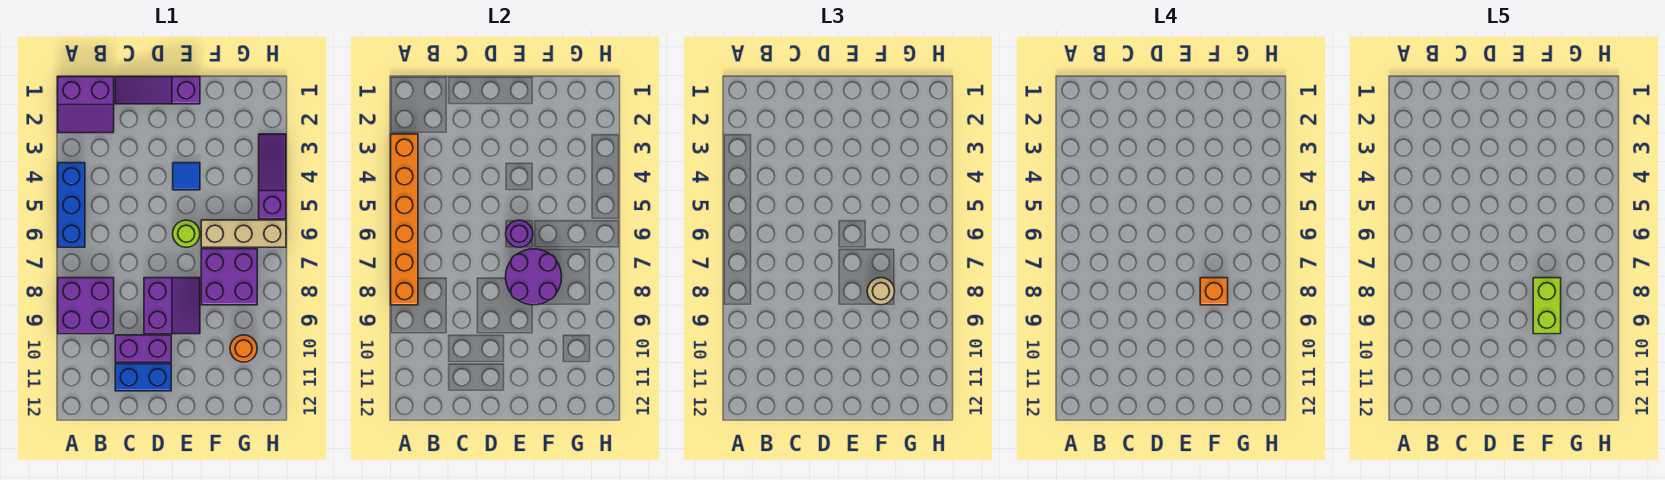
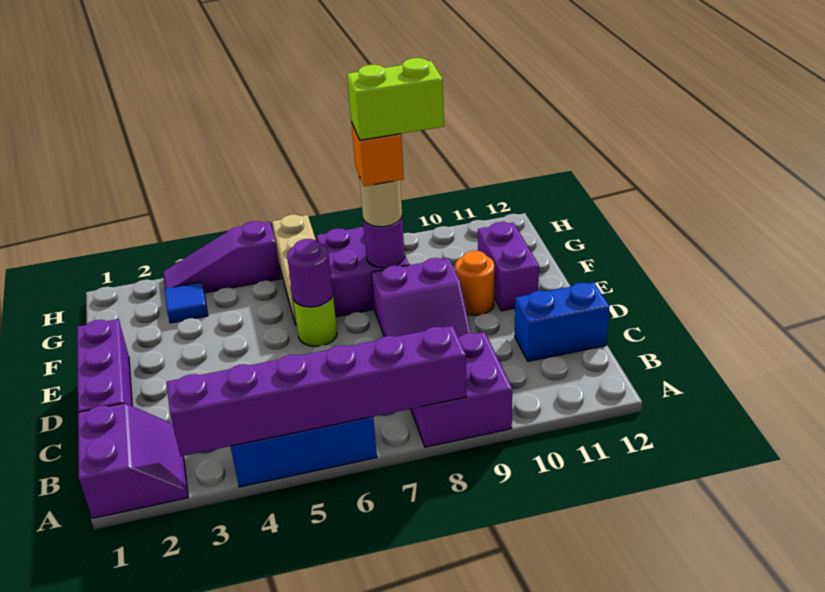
orange 1x6 brick [391,134,418,305] -> purple 1x6 brick [166,326,467,456]
purple 1x3 slope [115,77,200,104] -> purple 1x3 brick [77,319,132,412]
purple 1x2 brick [115,335,171,362] -> purple 1x2 brick moved to [478,222,539,311]
blue 1x2 brick [115,364,171,391] -> blue 1x2 brick turned to [515,282,609,361]
purple 2x2 slope [144,278,200,334] -> purple 2x2 slope turned to [371,258,471,337]
blue 1x1 tile [173,163,200,190] -> blue 1x1 tile moved to [164,282,208,323]
purple 2x2 round brick [506,249,562,305] -> purple 1x1 round brick [363,218,405,268]
orange 1x1 round brick [230,335,257,362] -> orange 1x1 round brick moved to [455,251,494,315]

